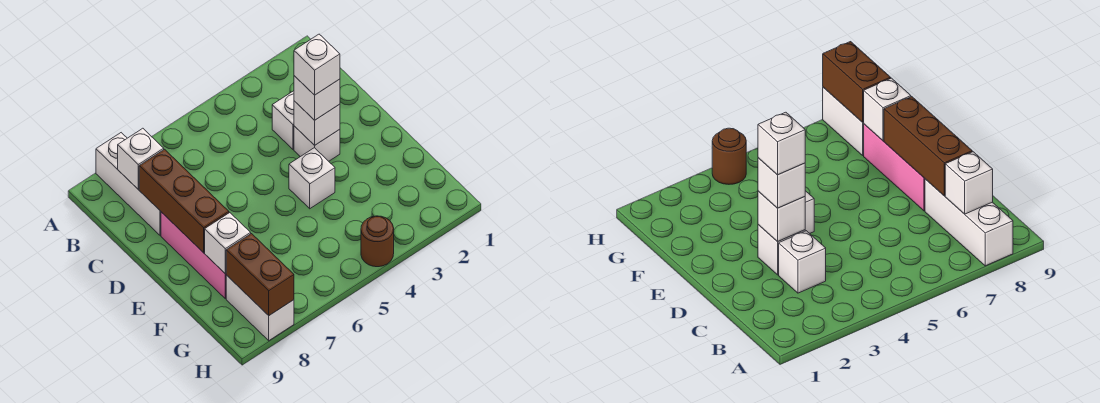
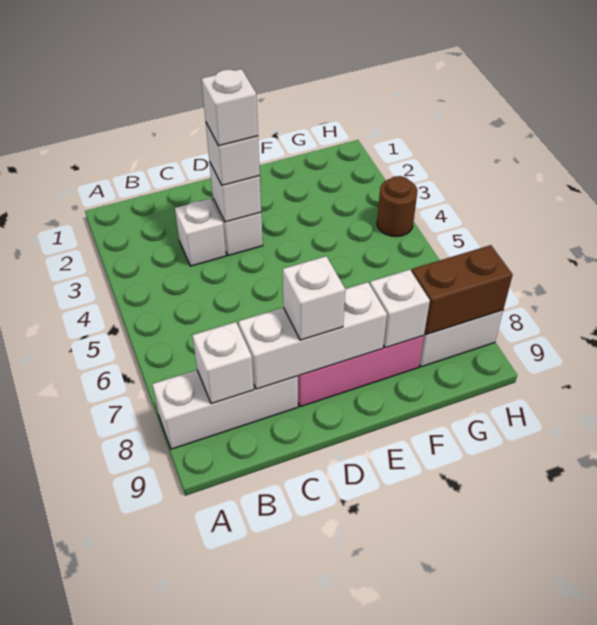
brown 1x3 brick [139,149,229,252] -> white 1x3 brick [238,282,387,389]
white 1x1 brick [289,148,335,209] -> white 1x1 brick moved to [283,256,345,340]

